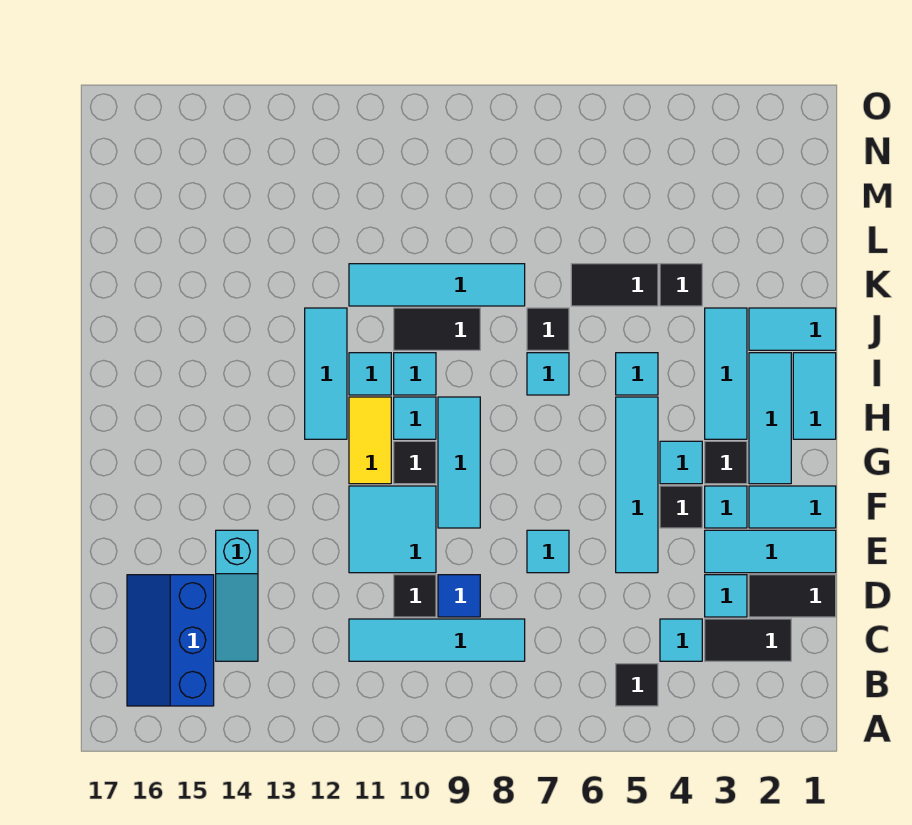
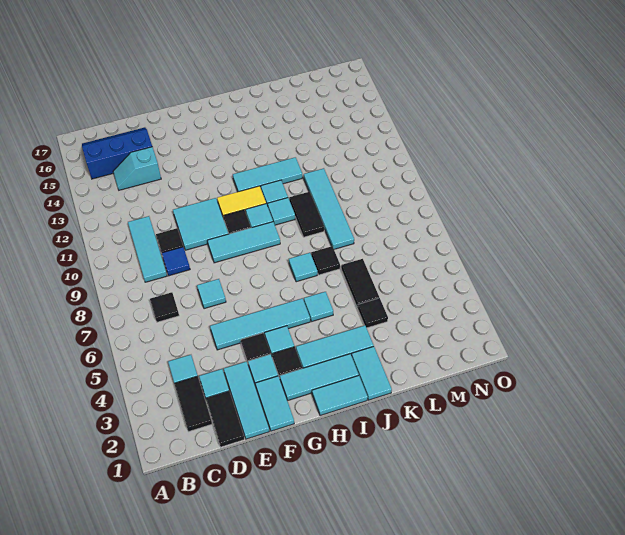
black 1x1 tile [616,664,658,706] -> black 1x1 tile moved to [150,292,179,322]
cyan 1x4 tile [349,619,525,661] -> cyan 1x3 tile [128,216,167,282]
cyan 1x3 slope [216,530,258,661] -> cyan 1x2 slope [113,147,161,190]

